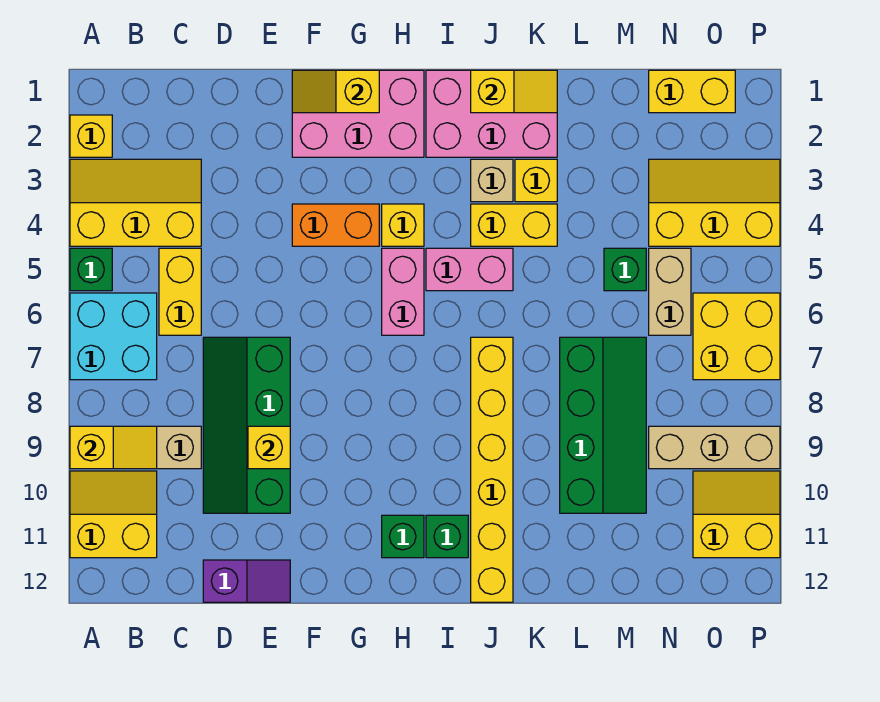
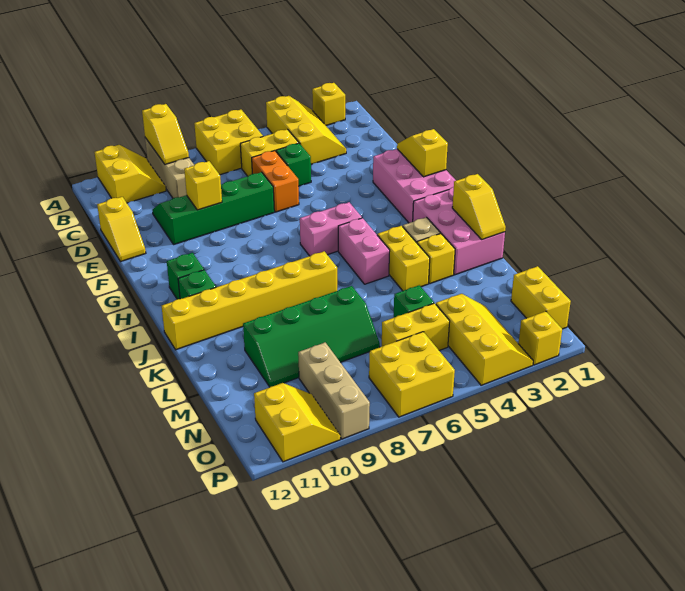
green 1x1 brick [70,248,112,291] -> green 1x1 brick moved to [276,143,311,186]
cyan 2x2 brick [70,293,157,380] -> yellow 2x2 brick [194,110,263,175]
purple 1x2 slope [203,560,290,602] -> yellow 1x2 slope [97,197,146,262]
orange 1x2 brick [292,204,379,246] -> orange 1x2 brick moved to [252,151,299,212]
yellow 1x1 brick [382,204,424,246] -> yellow 1x1 brick moved to [518,311,562,365]
tan 1x2 brick [649,248,691,335] -> yellow 1x2 brick [382,303,450,350]

